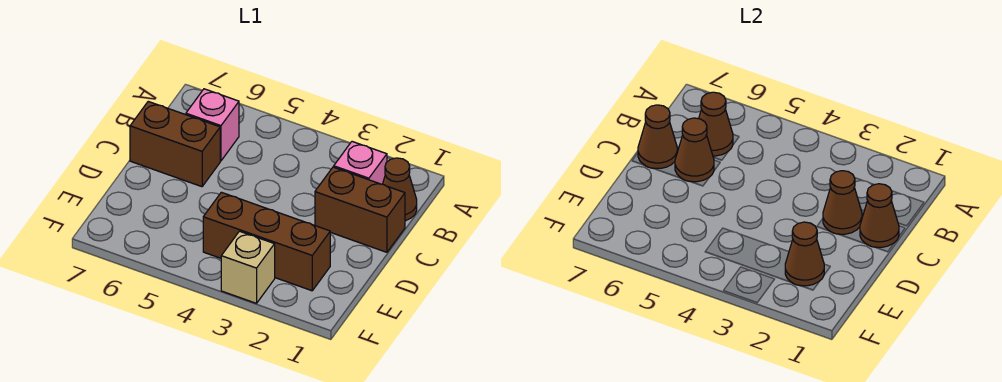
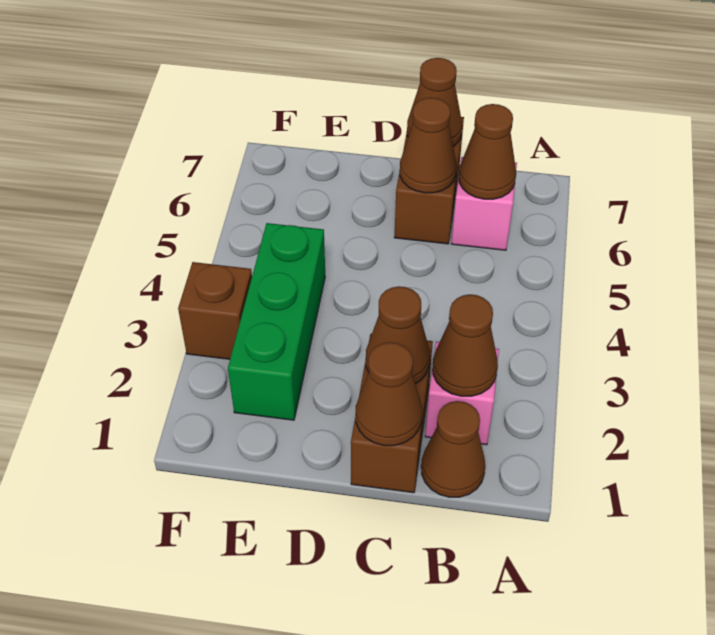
brown 1x3 brick [203,192,330,291] -> green 1x3 brick [228,223,325,420]
brown 1x1 cone [785,222,824,286] -> brown 1x1 cone moved to [433,295,498,396]
tan 1x1 brick [221,231,275,303] -> brown 1x1 brick [178,262,252,359]

